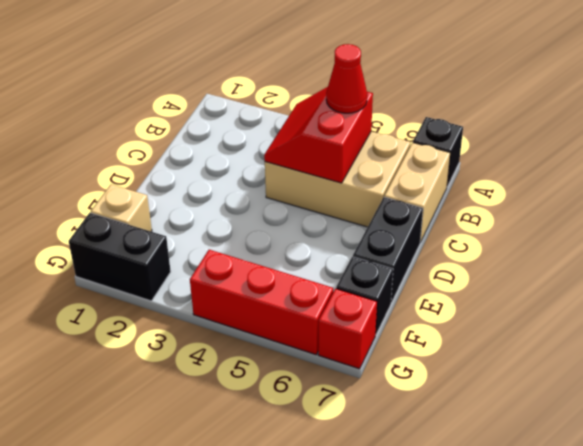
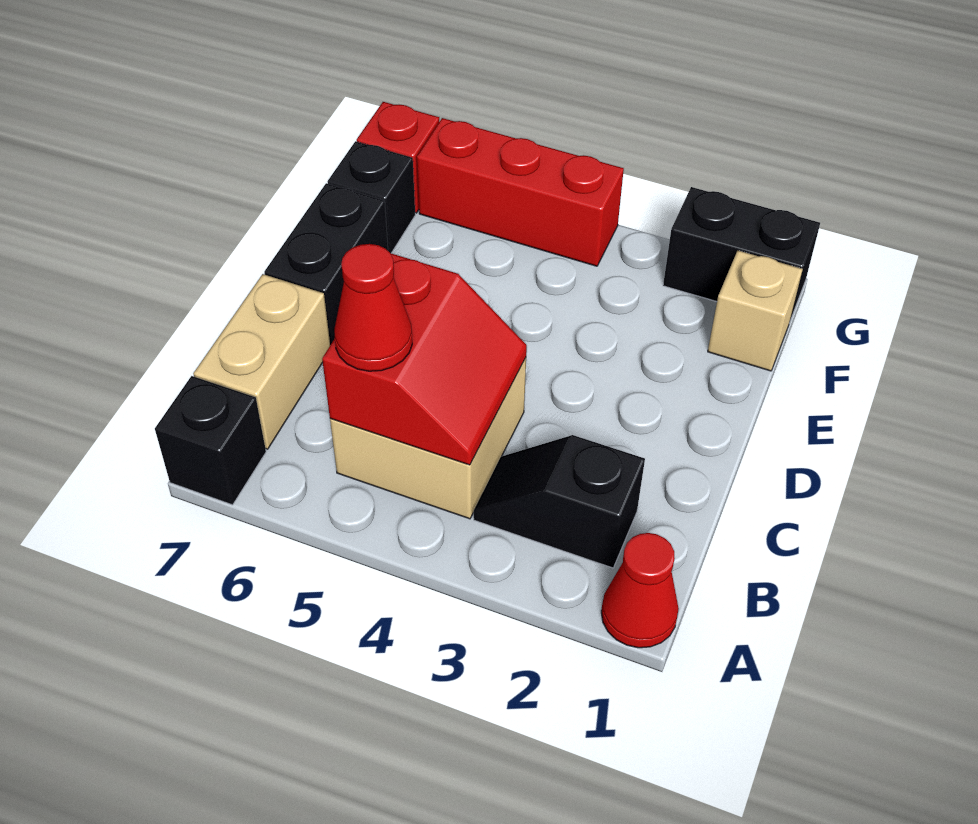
none -> red 1x1 cone [601,533,679,648]
none -> black 1x2 slope [474,435,645,568]
tan 2x3 brick [265,131,410,227] -> tan 2x2 brick [330,358,526,519]

